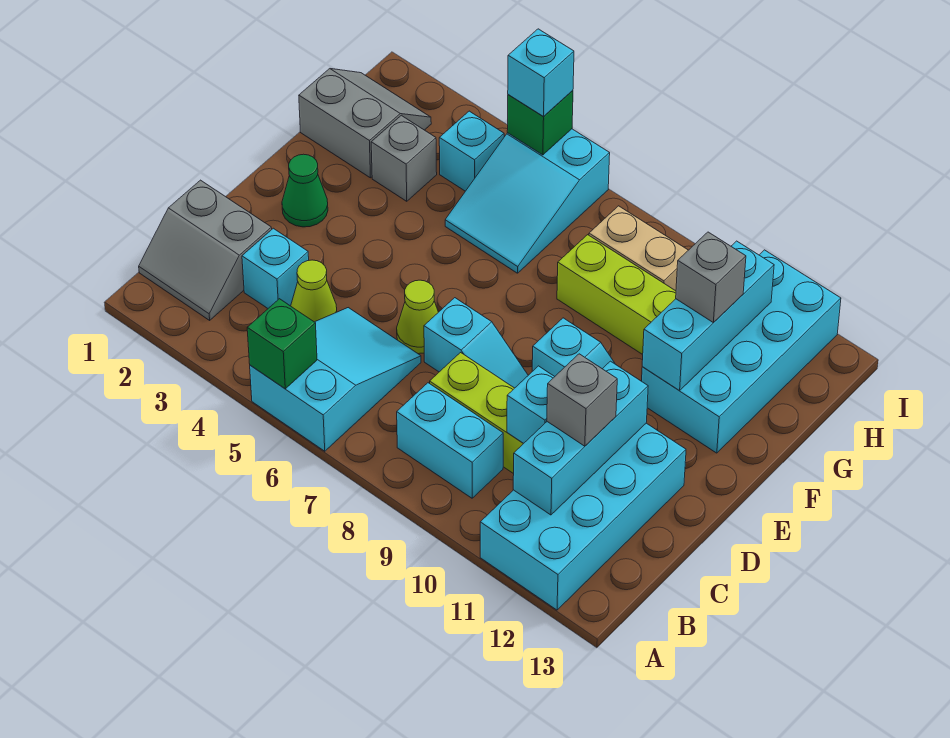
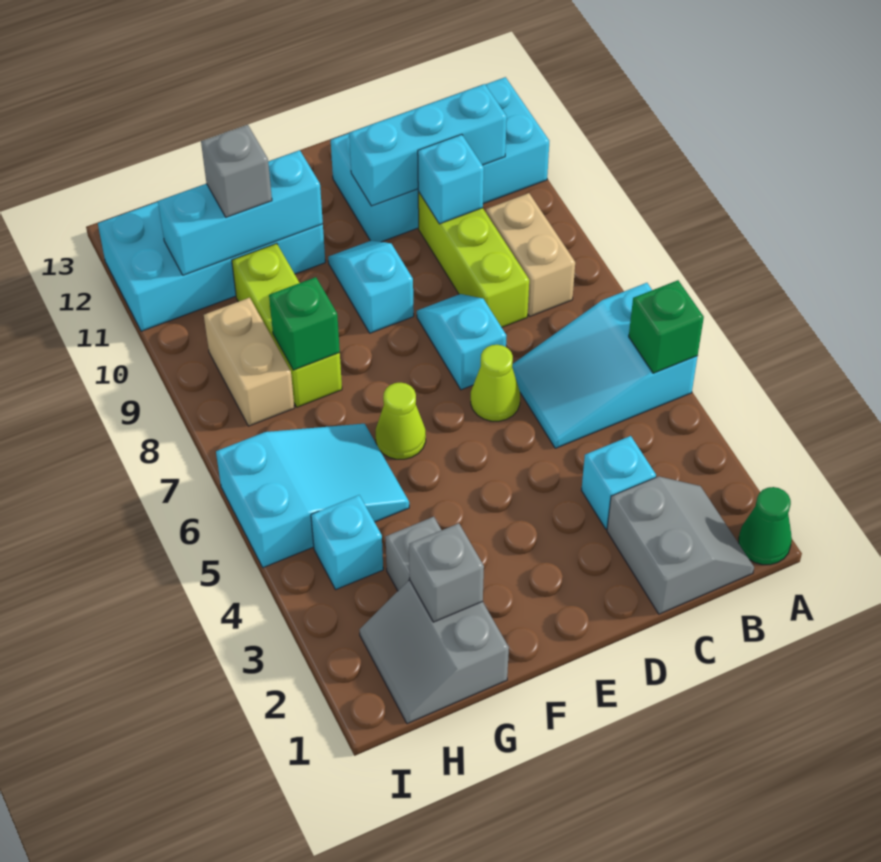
cyan 1x2 brick [397,383,503,498] -> tan 1x2 brick [486,193,575,316]
lime 1x1 cone [291,260,337,322] -> lime 1x1 cone moved to [375,383,426,459]
grey 1x1 brick [547,354,617,446] -> grey 1x1 brick moved to [409,523,484,622]
green 1x1 cone [282,154,328,227] -> green 1x1 cone moved to [739,487,792,565]
green 1x1 brick [507,91,573,155] -> green 1x1 brick moved to [269,277,340,370]
cyan 1x1 brick [508,29,574,116] -> none

